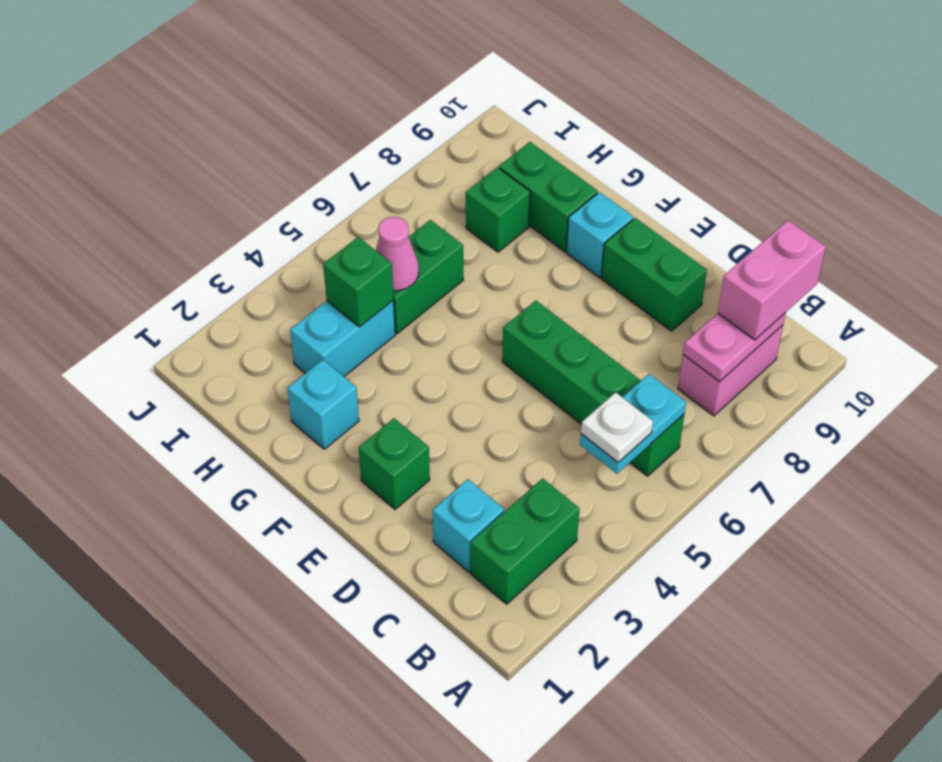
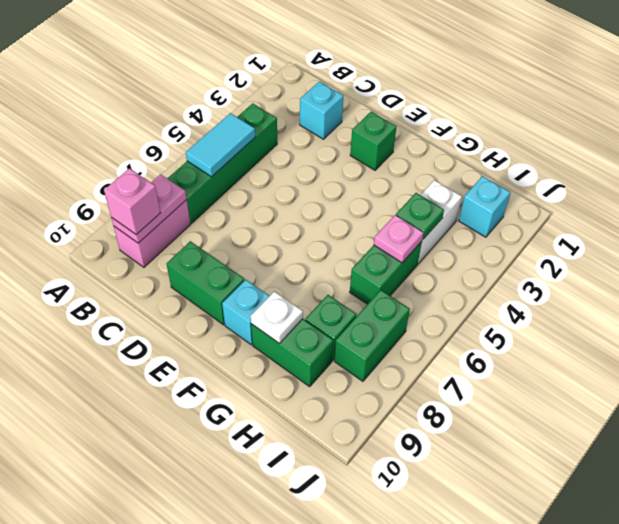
green 1x2 brick [471,479,579,604] -> green 1x2 brick moved to [334,290,410,381]
cyan 1x2 plate [580,374,686,474] -> cyan 1x2 tile [186,113,255,177]
white 1x1 plate [581,392,653,462] -> white 1x1 plate moved to [251,291,303,344]
green 1x4 brick [502,301,684,476] -> green 1x4 brick turned to [167,103,277,223]
pink 1x2 brick [718,220,826,340] -> pink 1x1 brick [104,168,161,235]
cyan 1x1 brick [288,360,359,449] -> cyan 1x1 brick moved to [459,176,510,237]
cyan 1x2 brick [290,301,395,376] -> white 1x2 brick [418,180,462,264]
green 1x1 brick [323,237,394,327] -> green 1x1 plate [396,193,444,239]
pink 1x1 cone [376,217,419,291] -> pink 1x1 plate [374,215,424,263]

